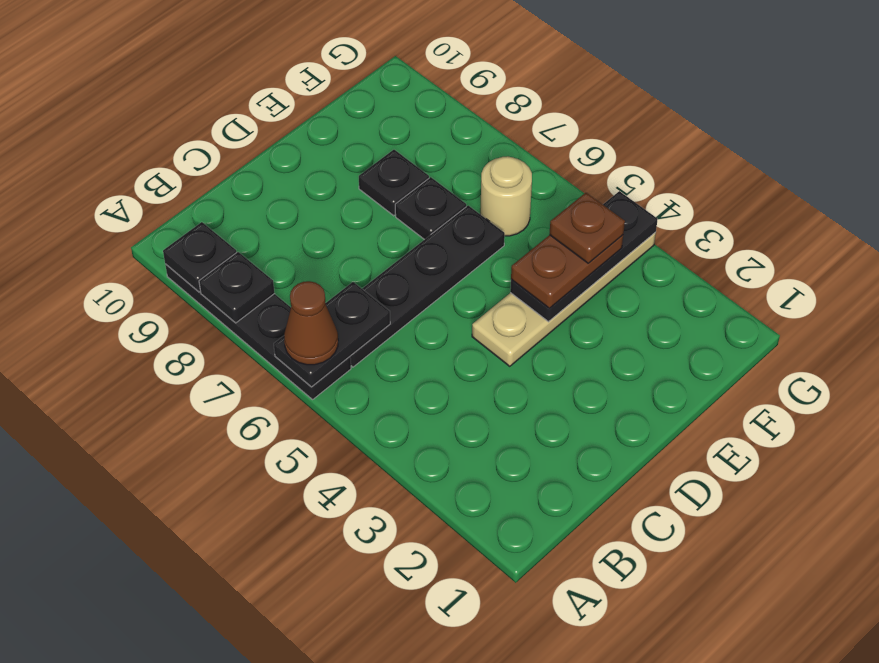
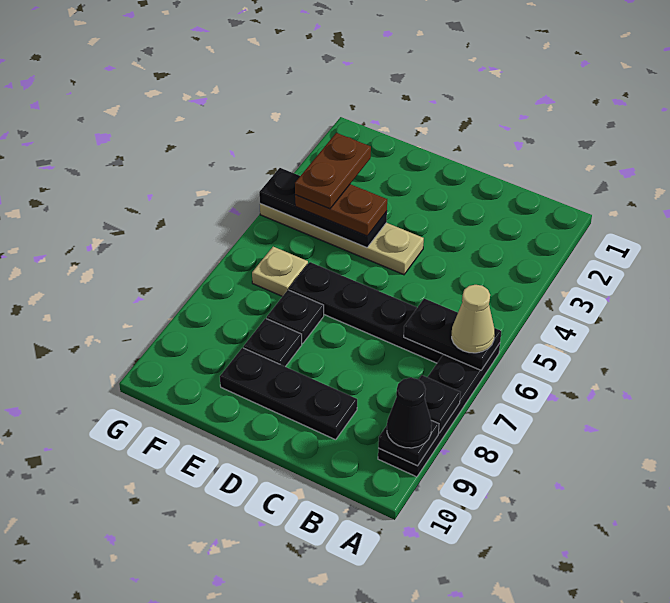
brown 1x1 cone [284,281,338,365] -> tan 1x1 cone [452,285,495,353]
none -> black 1x1 cone [387,378,432,448]
none -> black 1x3 plate [220,348,357,440]
brown 1x1 plate [549,193,625,263] -> brown 1x2 plate [295,133,371,209]
tan 1x1 round brick [480,156,532,236] -> tan 1x1 plate [252,247,308,296]

